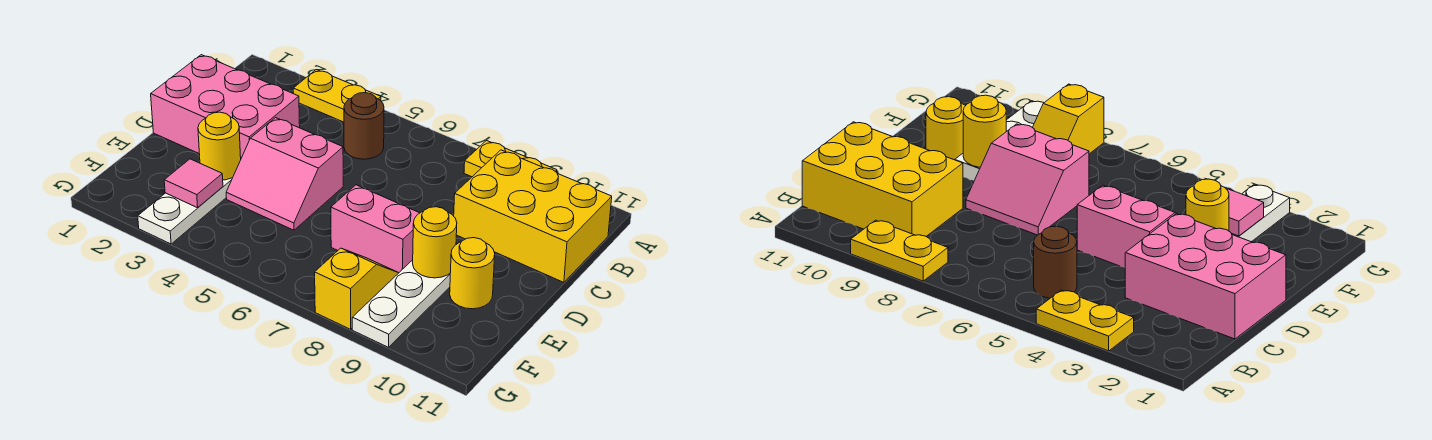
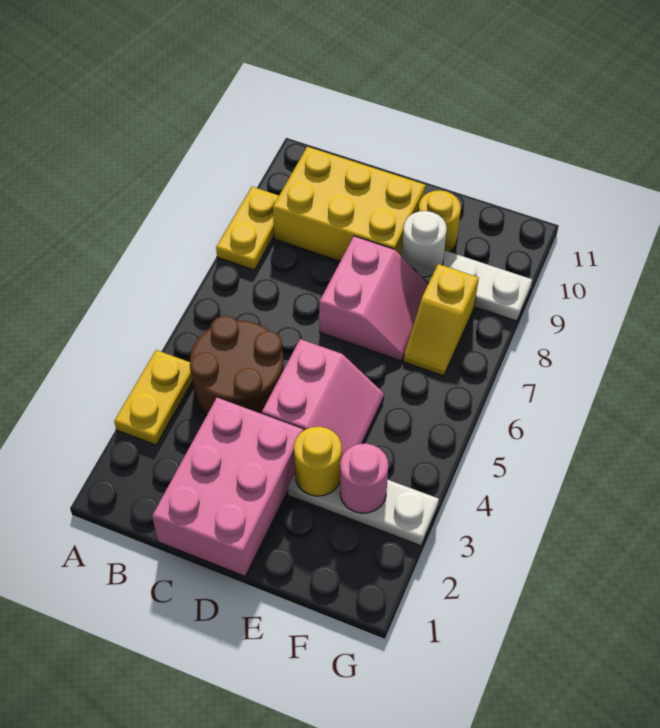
brown 1x1 round brick [344,93,384,159] -> brown 2x2 round brick [190,316,284,416]
yellow 2x3 brick [454,150,612,282] -> yellow 2x3 brick turned to [273,147,426,261]
pink 2x2 slope [331,185,419,273] -> pink 2x2 slope turned to [319,236,428,361]
yellow 1x1 round brick [413,207,457,278] -> white 1x1 round brick [401,211,447,277]
pink 1x1 tile [164,159,223,208] -> pink 1x1 round brick [340,444,388,513]
yellow 1x2 slope [315,248,398,329] -> yellow 1x2 slope turned to [403,264,479,376]

